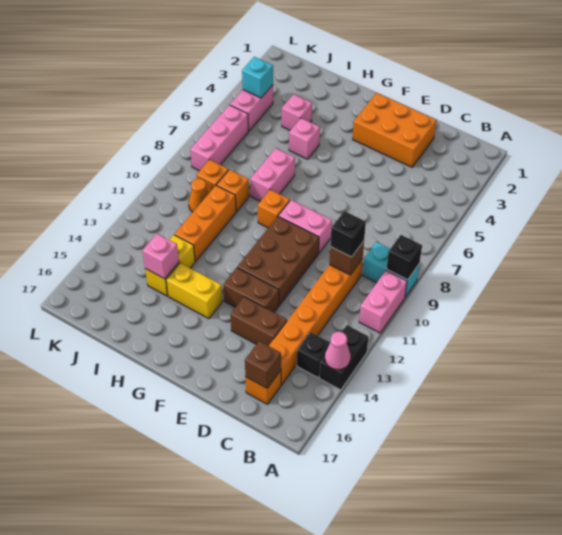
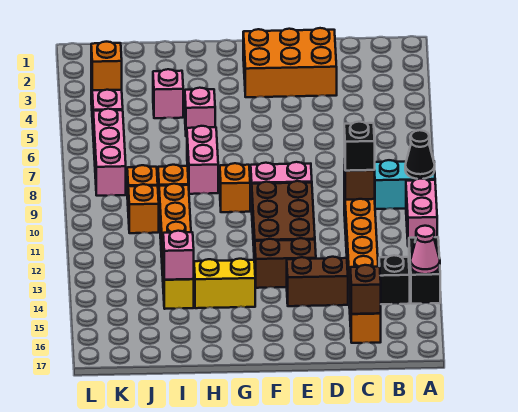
black 1x1 brick [387,235,422,280] -> black 1x1 cone [405,130,435,179]
orange 1x1 cone [189,179,208,212] -> orange 1x1 brick [128,184,159,233]
cyan 1x1 brick [242,57,273,98] -> orange 1x1 brick [91,42,122,91]

